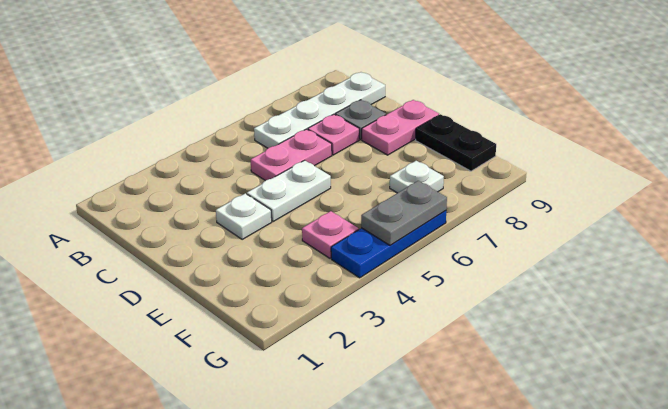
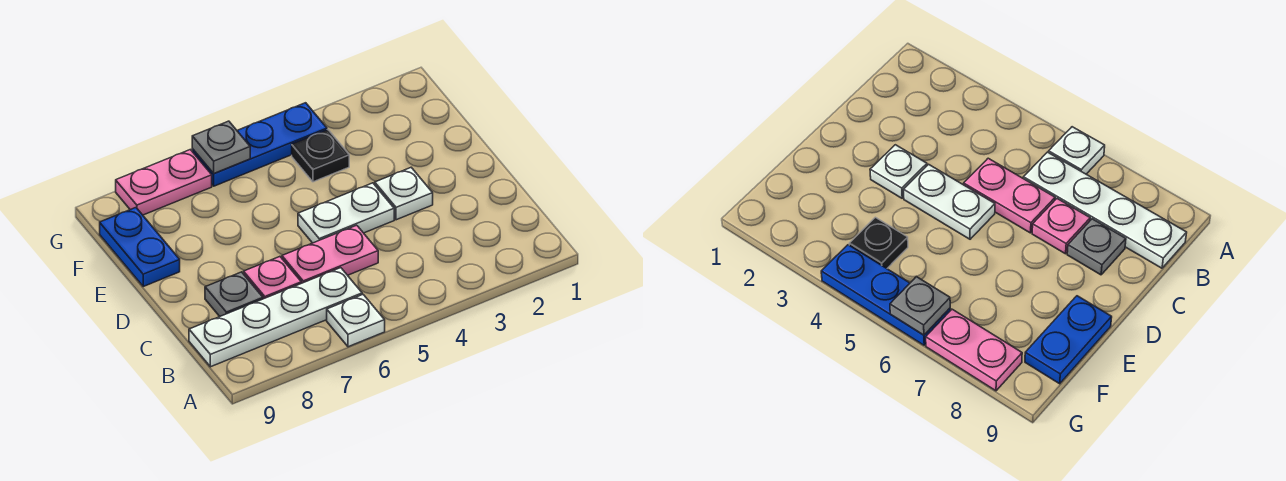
pink 1x2 plate [362,100,439,155] -> pink 1x2 plate moved to [116,150,212,215]
black 1x2 plate [416,114,496,171] -> blue 1x2 plate [100,208,180,286]
pink 1x1 plate [302,211,359,258] -> black 1x1 plate [292,130,349,182]
white 1x1 plate [390,161,444,193] -> white 1x1 plate moved to [327,294,385,347]
grey 1x2 plate [361,181,447,245] -> grey 1x1 plate [192,121,250,174]

